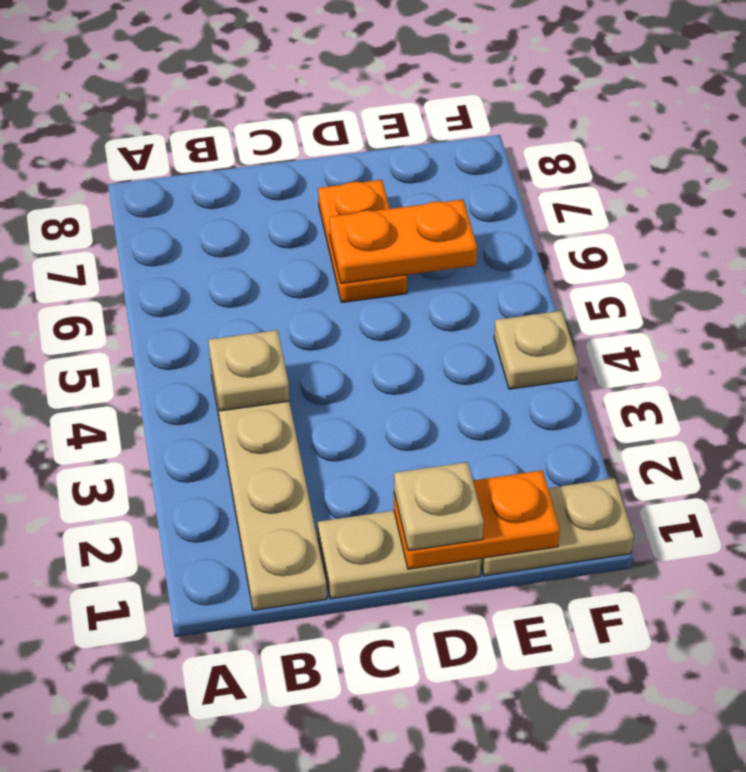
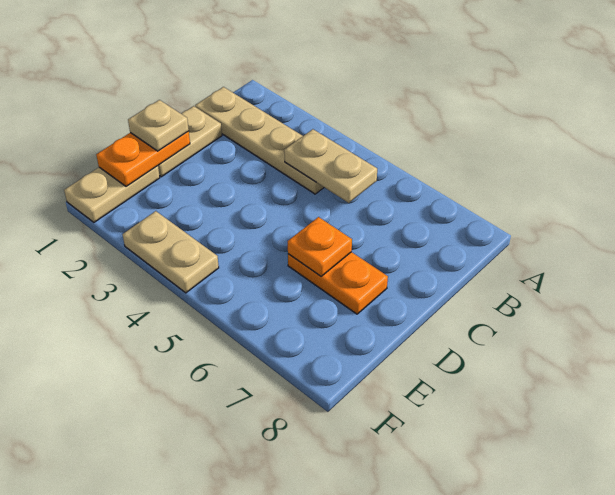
tan 1x1 plate [209,330,289,411] -> tan 1x2 plate [284,129,377,203]
orange 1x2 plate [329,199,477,283] -> orange 1x1 plate [288,217,352,276]
tan 1x1 plate [494,311,578,389] -> tan 1x2 plate [123,211,219,293]

